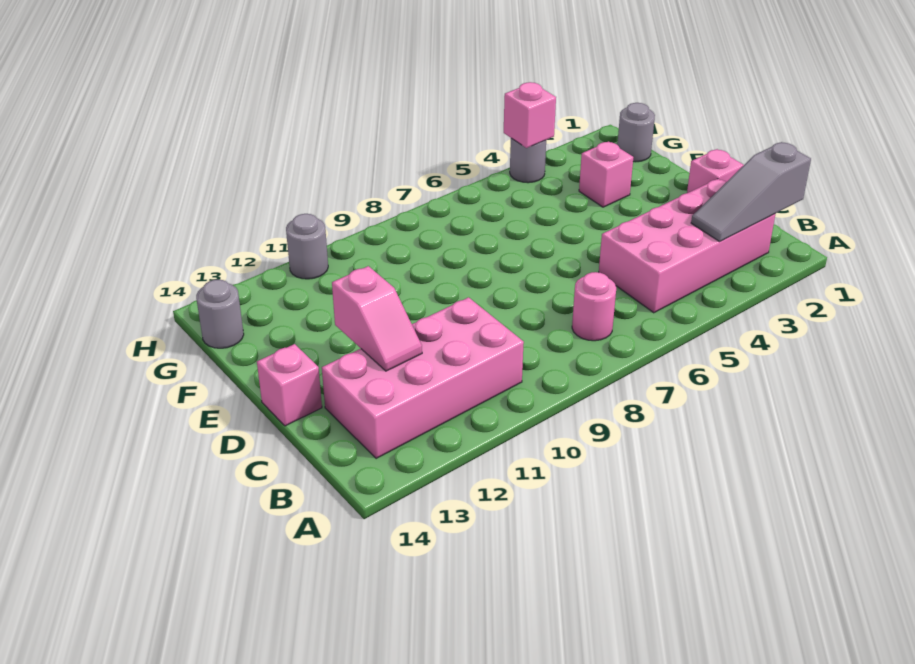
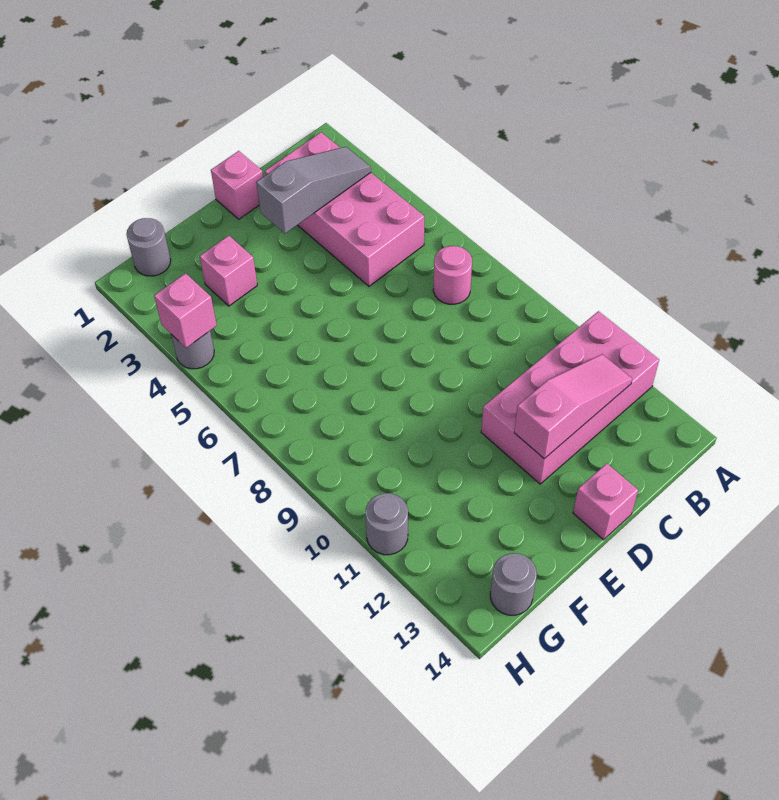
grey 1x3 slope [691,142,811,241] -> grey 1x3 slope turned to [256,147,371,234]
pink 2x4 brick [322,297,524,458] -> pink 2x4 brick turned to [481,311,659,484]
pink 1x2 slope [332,266,422,371] -> pink 1x3 slope [514,354,632,459]

